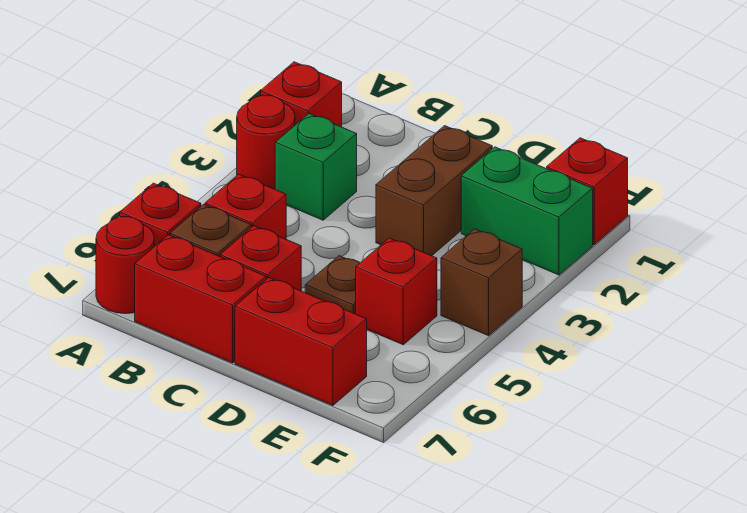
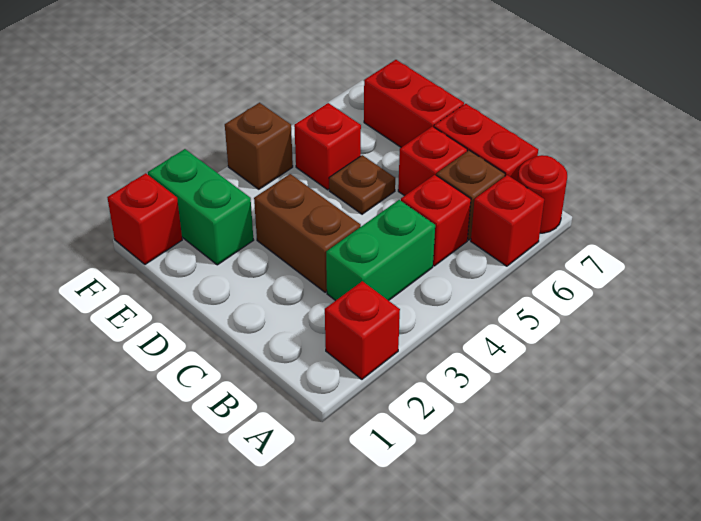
red 1x1 round brick [237,95,295,189] -> none
green 1x1 brick [275,114,357,220] -> green 1x2 brick [326,200,435,301]
brown 1x2 brick [376,126,492,256] -> brown 1x2 brick turned to [254,174,361,292]

